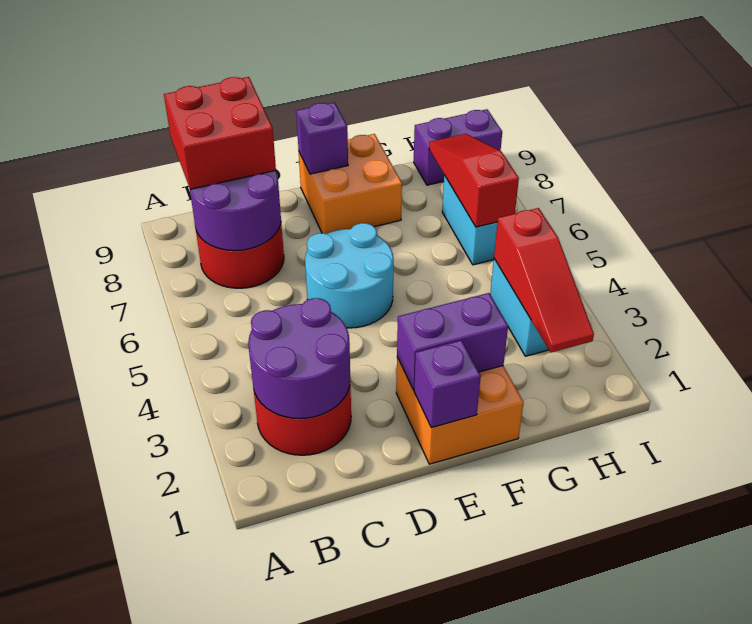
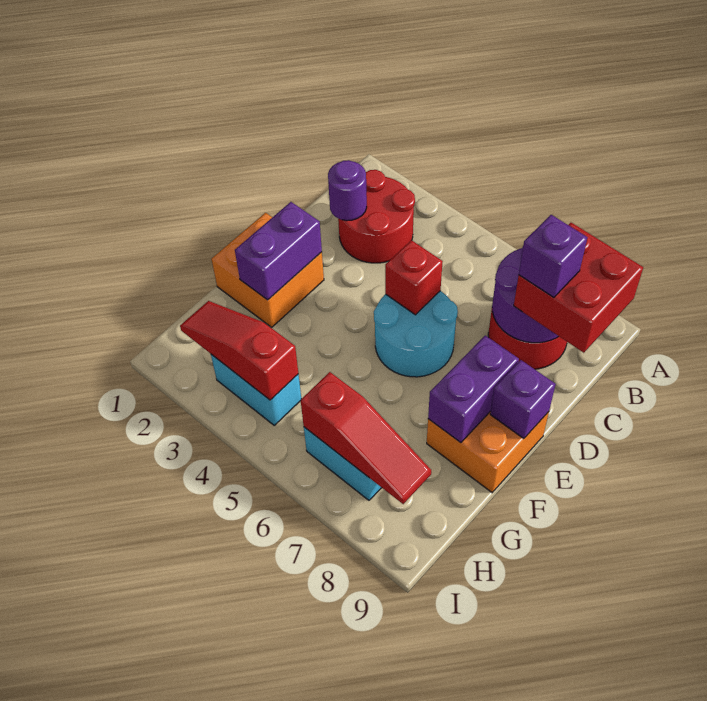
purple 2x2 round brick [248,298,350,419] -> purple 1x1 round brick [328,160,367,221]
none -> red 1x1 brick [385,240,443,315]
purple 1x1 brick [414,340,481,428] -> purple 1x1 brick moved to [519,215,587,298]
purple 1x2 brick [414,109,502,185] -> purple 1x2 brick moved to [428,336,519,443]

